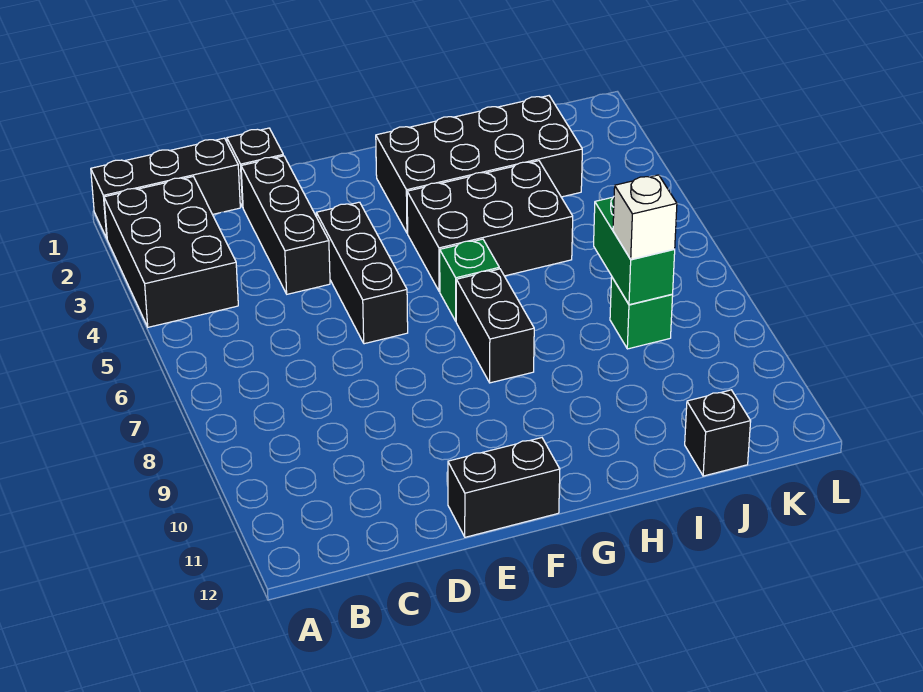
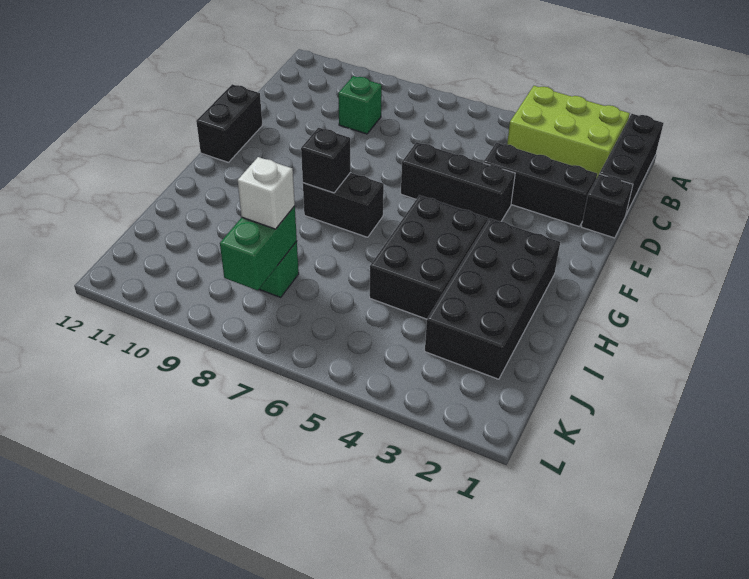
black 2x3 brick [104,177,238,327] -> lime 2x3 brick [507,86,630,177]
green 1x1 brick [440,239,499,321] -> green 1x1 brick moved to [338,76,382,134]
green 1x2 brick [594,197,675,305] -> green 1x2 brick turned to [220,206,297,290]
black 1x1 brick [685,390,751,476] -> black 1x1 brick moved to [301,128,351,193]

